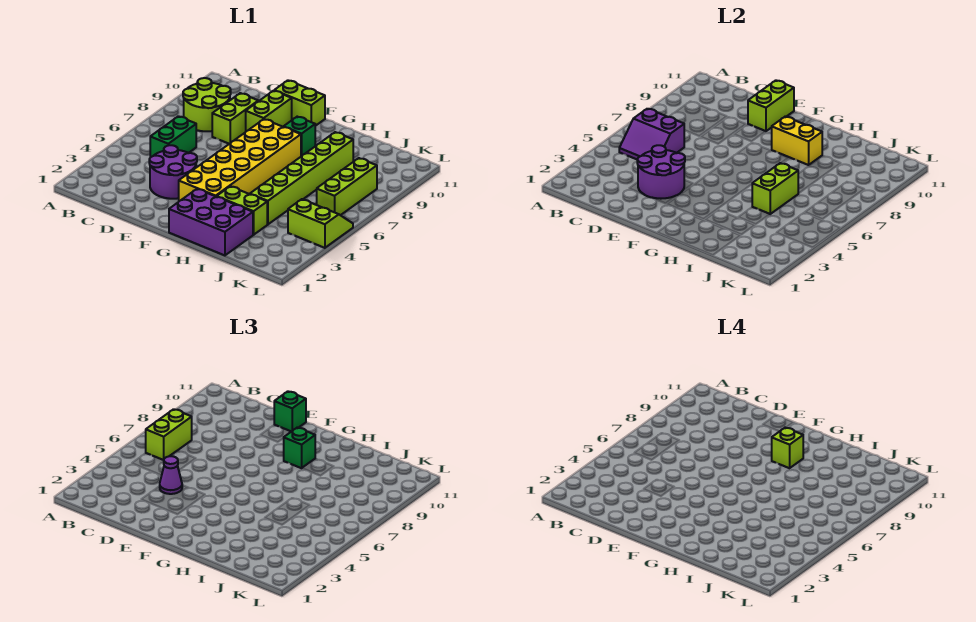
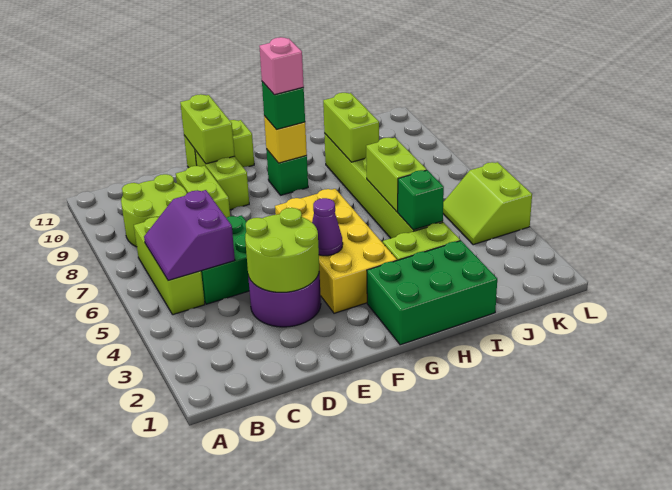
purple 2x2 slope [619,109,684,159] -> purple 2x2 slope turned to [144,190,235,280]
lime 1x2 brick [146,409,192,460] -> lime 1x2 brick moved to [323,93,379,162]
green 1x2 brick [150,116,196,157] -> green 2x2 brick [201,215,249,304]
purple 2x2 round brick [637,145,685,199] -> lime 2x2 round brick [245,208,319,292]
purple 1x1 cone [160,456,182,494] -> purple 1x1 cone moved to [312,198,343,256]
green 1x1 brick [274,391,306,432] -> green 1x1 brick moved to [398,170,444,230]
yellow 2x6 brick [179,119,301,201] -> yellow 2x4 brick [275,189,397,313]
purple 2x3 brick [169,189,253,255] -> green 2x3 brick [367,241,497,345]
yellow 1x2 brick [772,117,822,165] -> yellow 1x1 brick [264,116,307,163]
lime 1x1 brick [772,428,803,468] -> pink 1x1 brick [259,37,304,95]
lime 2x2 slope [288,199,353,248] -> lime 2x2 slope turned to [443,162,532,245]
lime 1x3 brick [317,158,377,215] -> lime 1x3 brick moved to [134,217,205,315]

